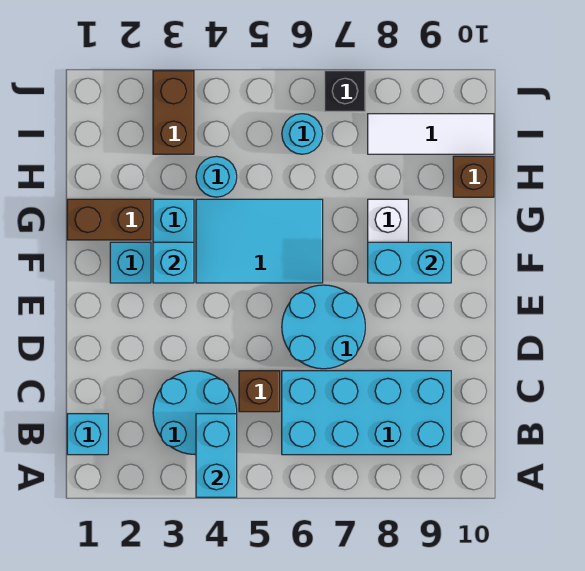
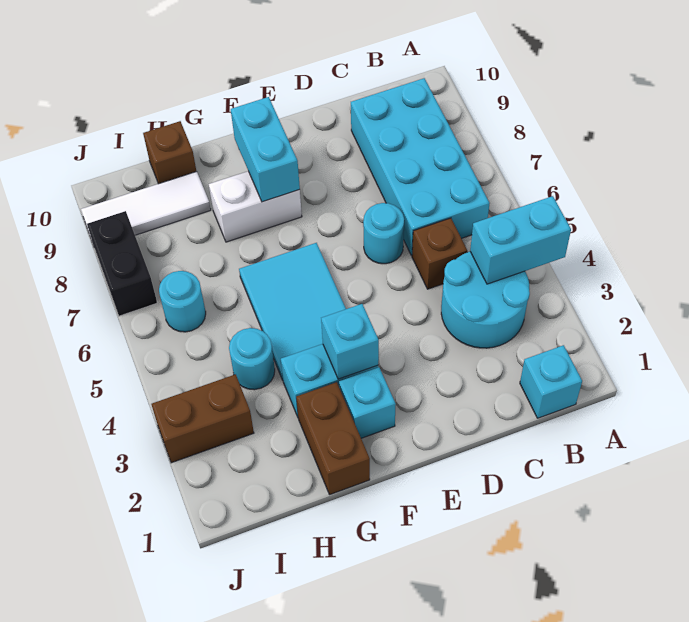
cyan 2x2 round brick [282,285,365,369] -> cyan 1x1 round brick [363,203,404,264]
white 1x3 tile [368,114,494,154] -> white 1x3 tile turned to [81,171,211,243]
black 1x1 brick [325,71,365,111] -> black 1x2 brick [87,211,157,316]

